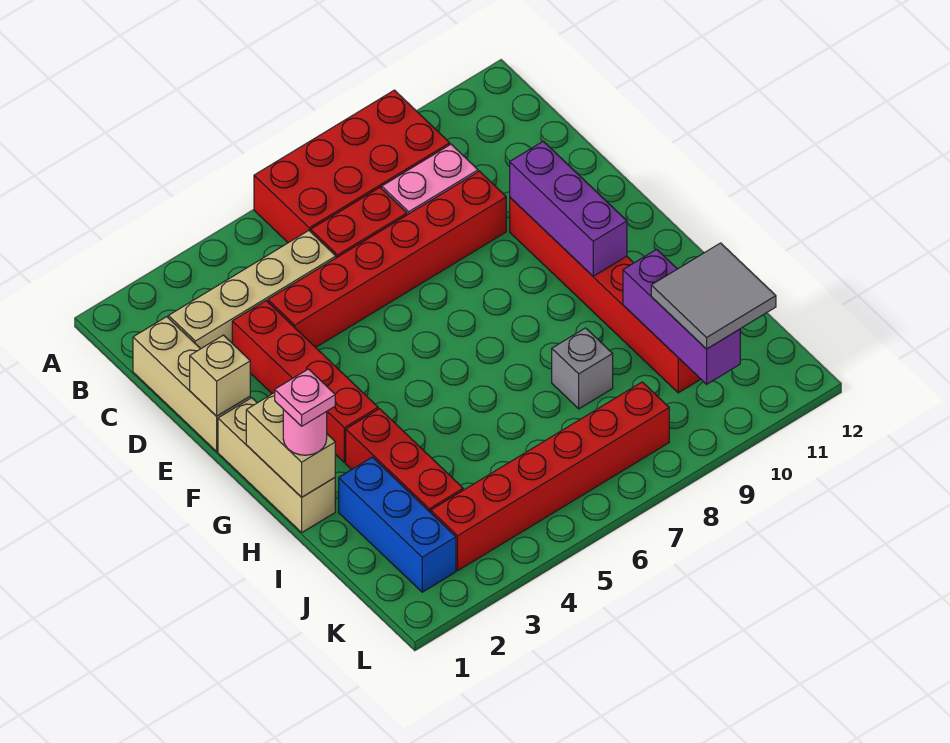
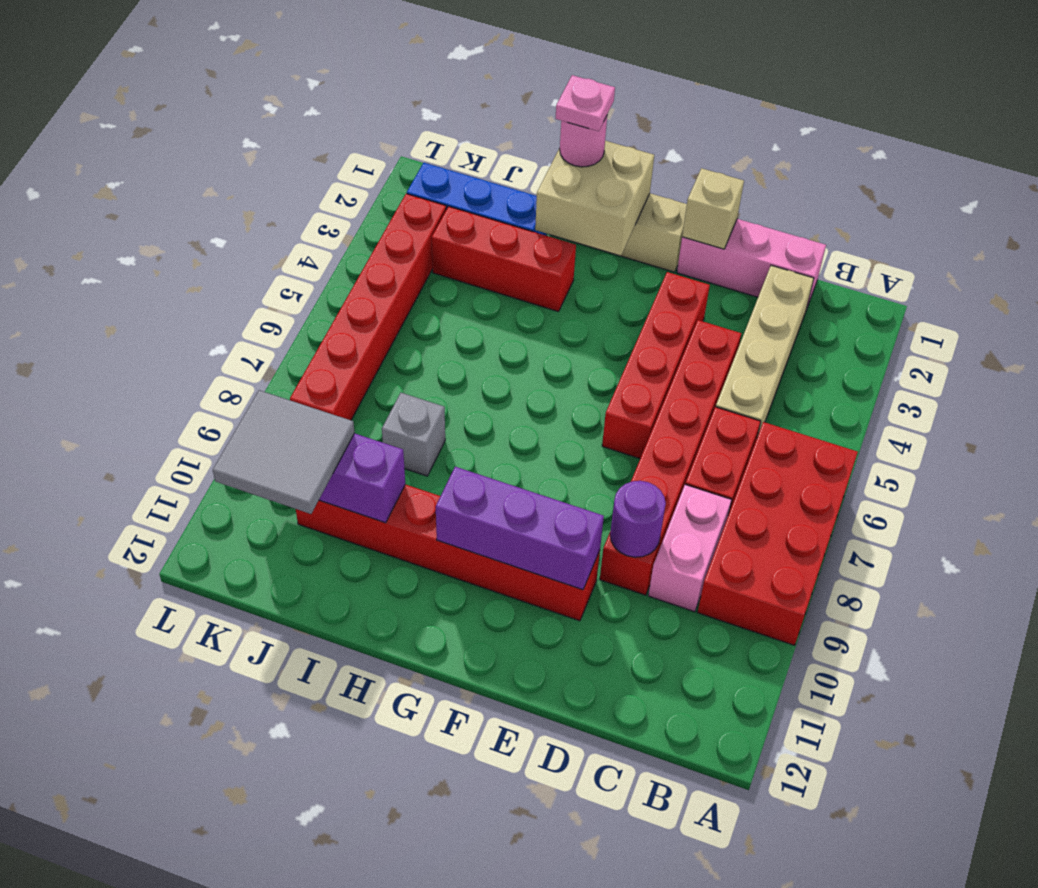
tan 1x3 brick [133,317,250,451] -> pink 1x3 brick [677,219,826,310]
red 1x4 brick [232,301,378,463] -> red 1x4 brick turned to [602,272,710,458]
none -> purple 1x1 round brick [610,481,666,557]
tan 1x2 brick [246,393,335,497] -> tan 2x2 brick [535,141,654,256]

